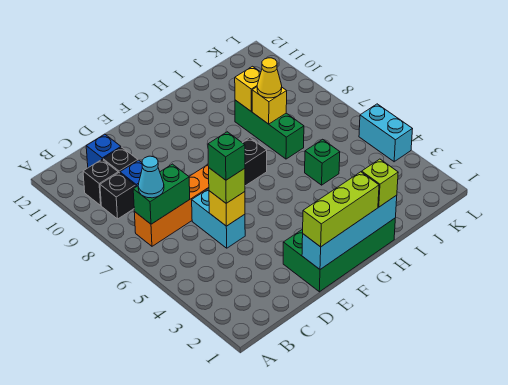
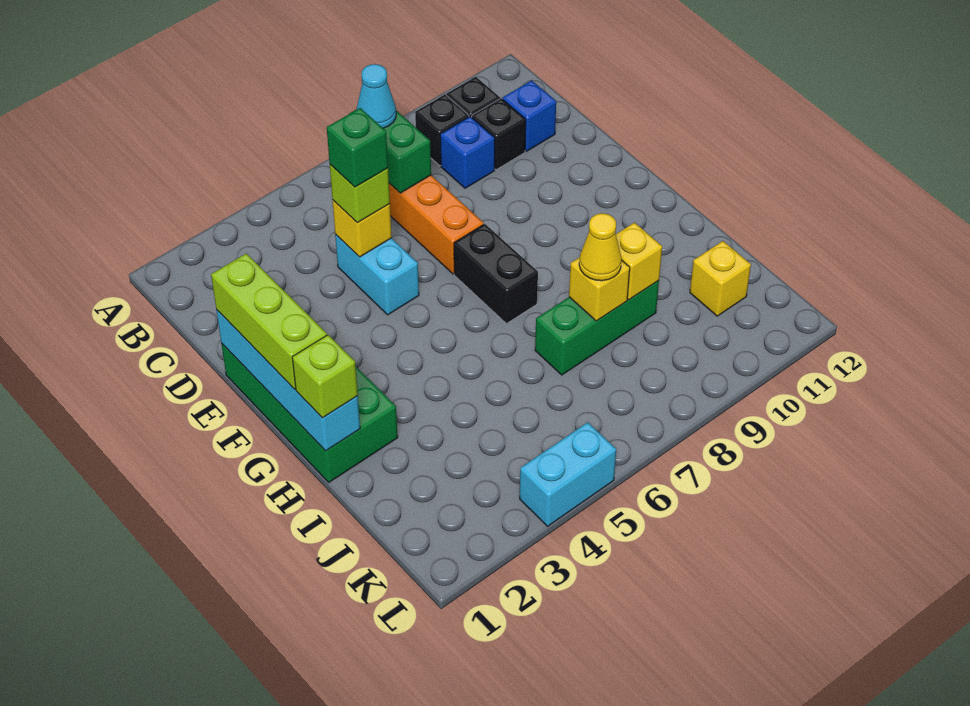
cyan 1x2 brick [192,189,245,248] -> cyan 1x2 brick turned to [335,234,419,315]
green 1x1 brick [305,139,340,185] -> none
none -> yellow 1x1 brick [690,241,751,316]

